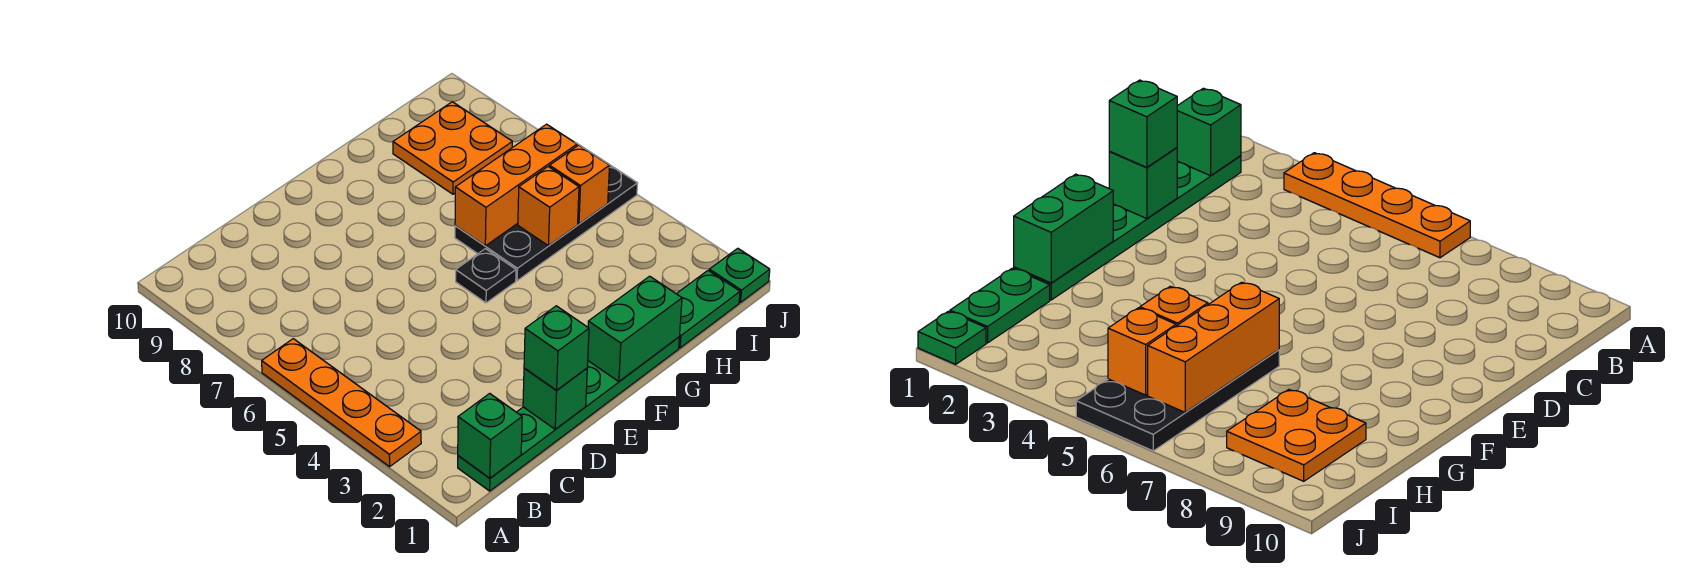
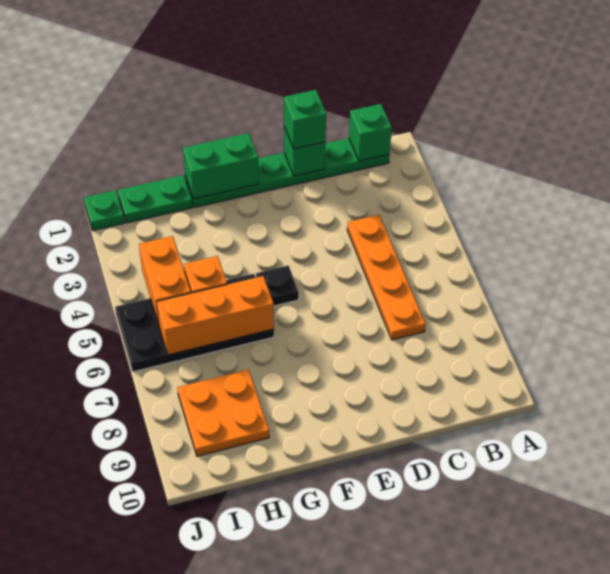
orange 1x4 plate [262,339,421,467] -> orange 1x4 plate moved to [347,215,426,340]
orange 1x1 brick [550,145,610,224] -> orange 1x2 brick [139,236,191,324]

